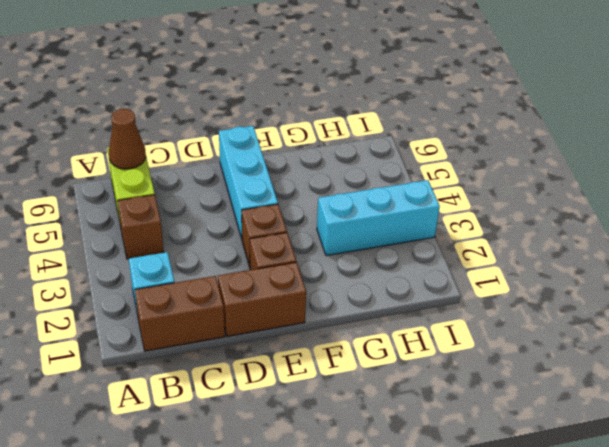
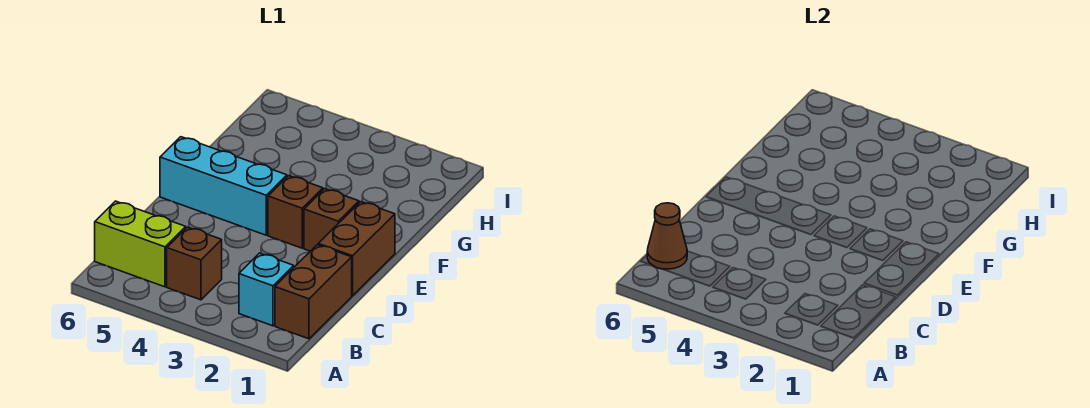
cyan 1x3 brick [317,180,440,256] -> none

